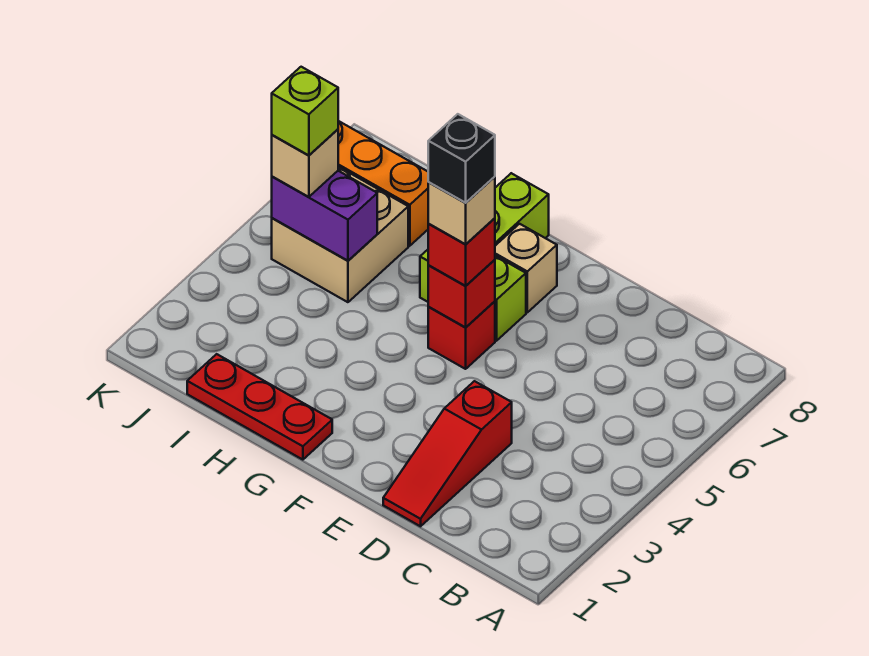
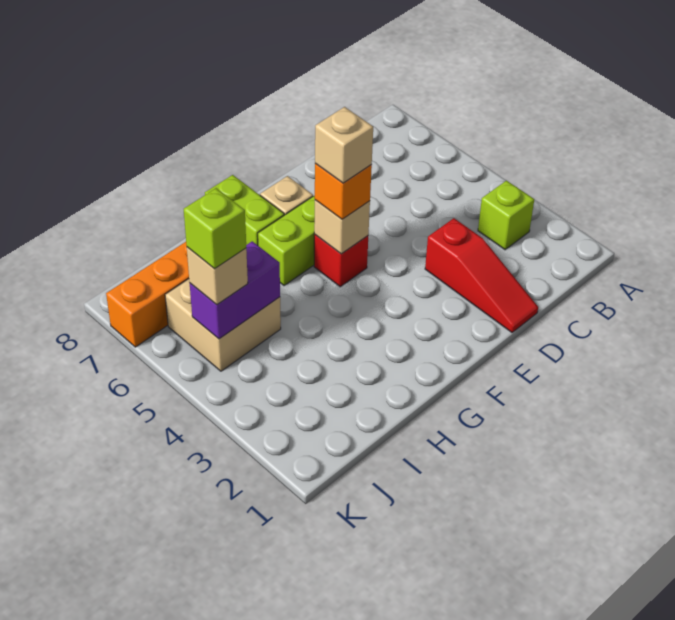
none -> lime 1x1 brick [478,180,534,250]
red 1x1 brick [428,260,495,328] -> tan 1x1 brick [314,200,370,254]
red 1x1 brick [428,218,495,286] -> orange 1x1 brick [314,164,372,219]
black 1x1 brick [428,114,495,203] -> none
red 1x3 plate [187,354,332,460] -> none

